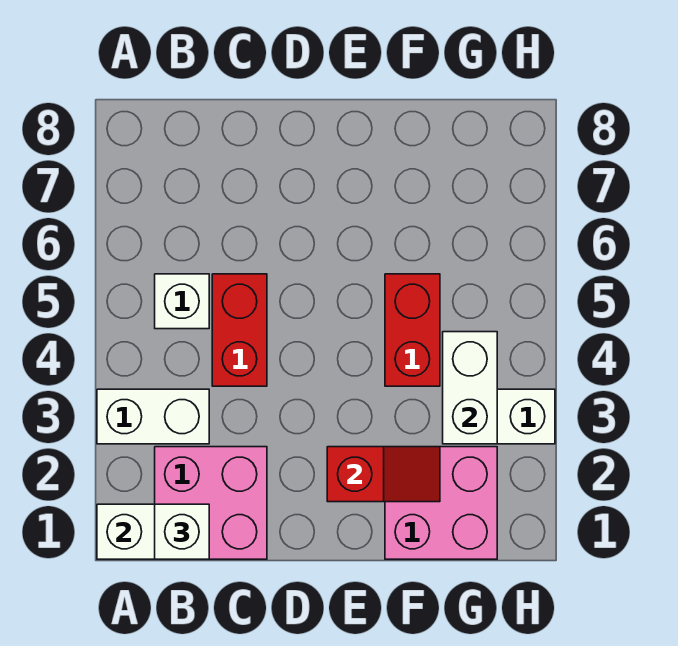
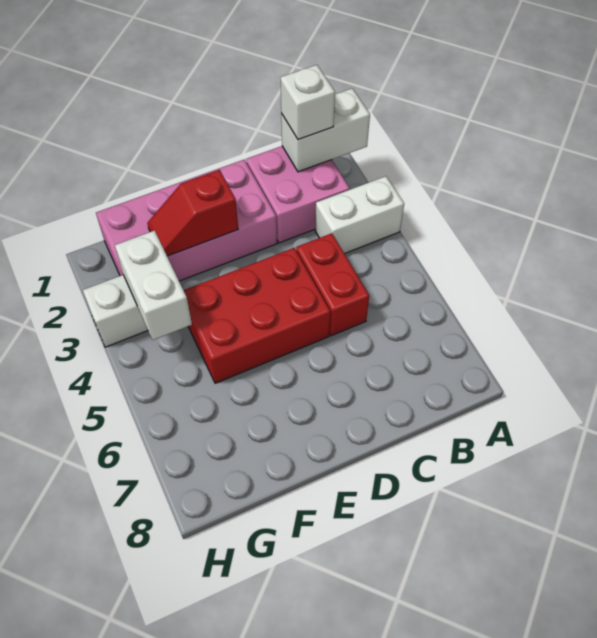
white 1x1 brick [155,274,209,329] -> none
pink 2x2 brick [385,447,497,559] -> pink 2x4 brick [96,160,277,281]
red 1x2 brick [385,274,440,386] -> red 2x3 brick [184,248,331,383]

